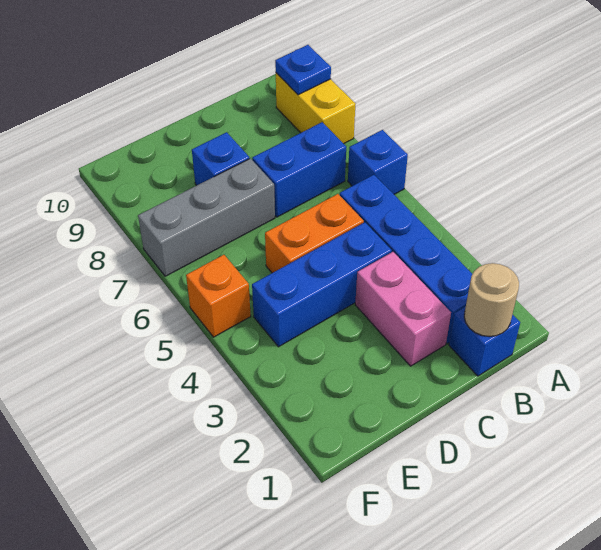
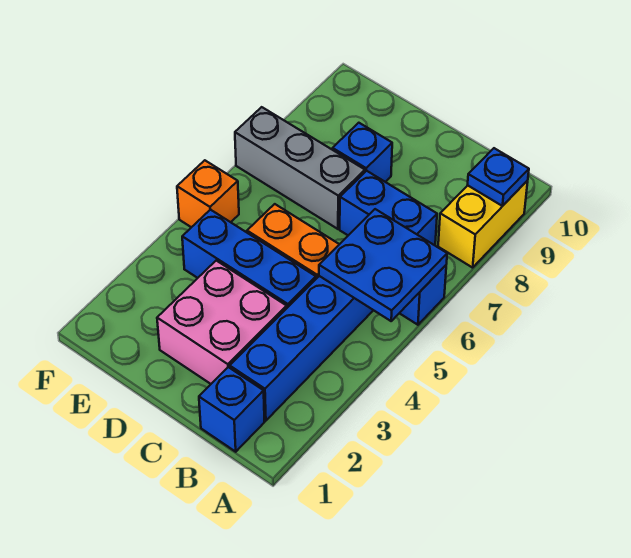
none -> blue 2x2 plate [319,209,447,321]
tan 1x1 round brick [464,263,519,337] -> none
pink 1x2 brick [355,252,451,366] -> pink 2x2 brick [157,261,287,384]

